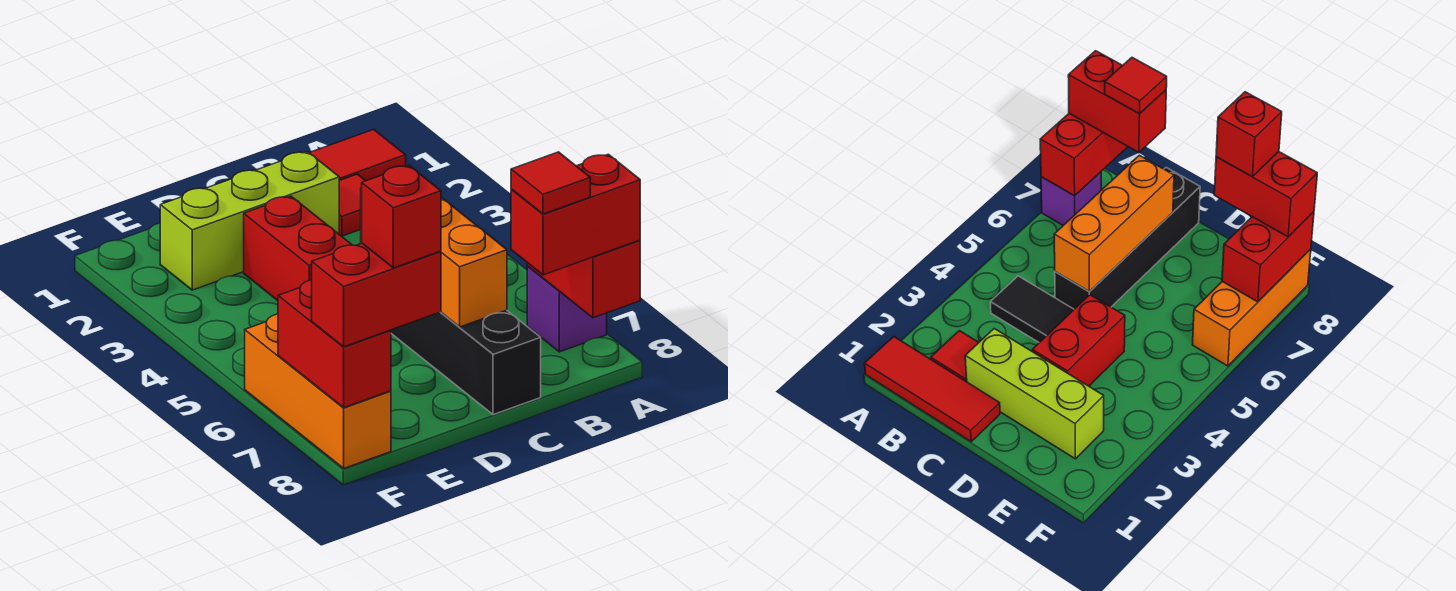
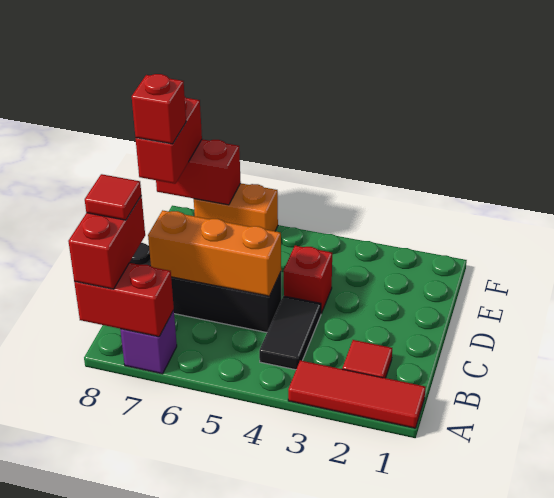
red 1x3 tile [309,129,406,181] -> red 1x3 tile turned to [288,360,426,428]
lime 1x3 brick [160,152,339,290] -> none
red 1x2 brick [244,196,352,301] -> red 1x1 brick [284,246,332,313]
orange 1x3 brick [245,314,391,468] -> orange 1x2 brick [194,183,278,231]

